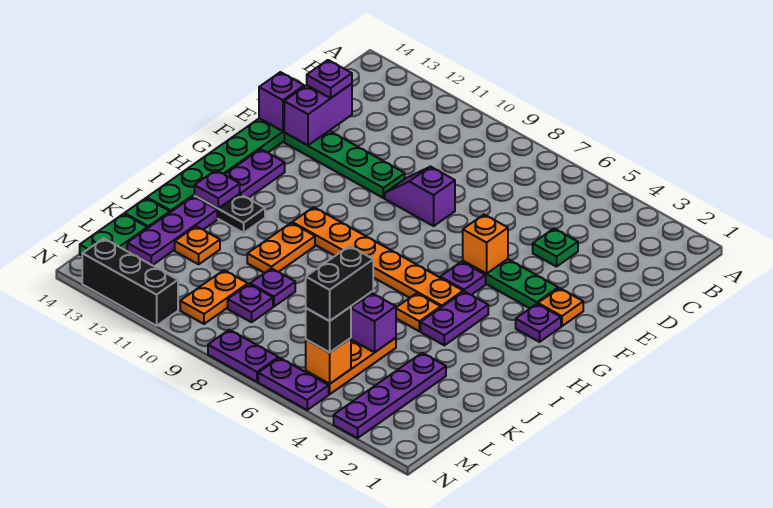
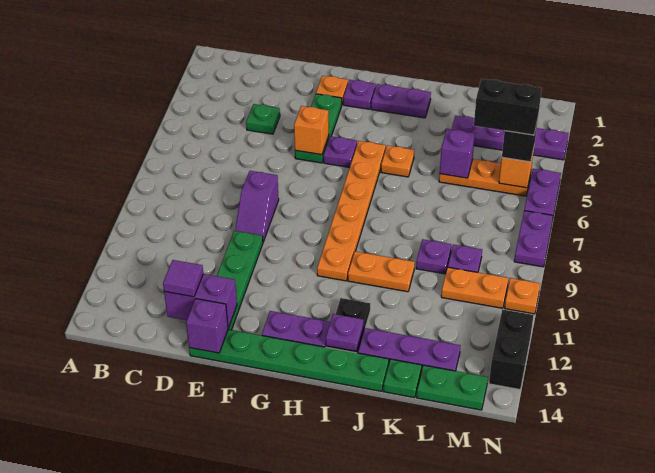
purple 1x1 plate [307,60,352,98] -> purple 1x1 tile [163,260,203,297]
purple 1x2 plate [421,291,488,345] -> purple 1x2 plate moved to [371,84,431,118]
orange 1x1 plate [175,226,220,264] -> orange 1x1 plate moved to [505,278,540,314]
black 1x3 brick [82,238,178,326] -> black 1x2 brick [489,309,534,390]

